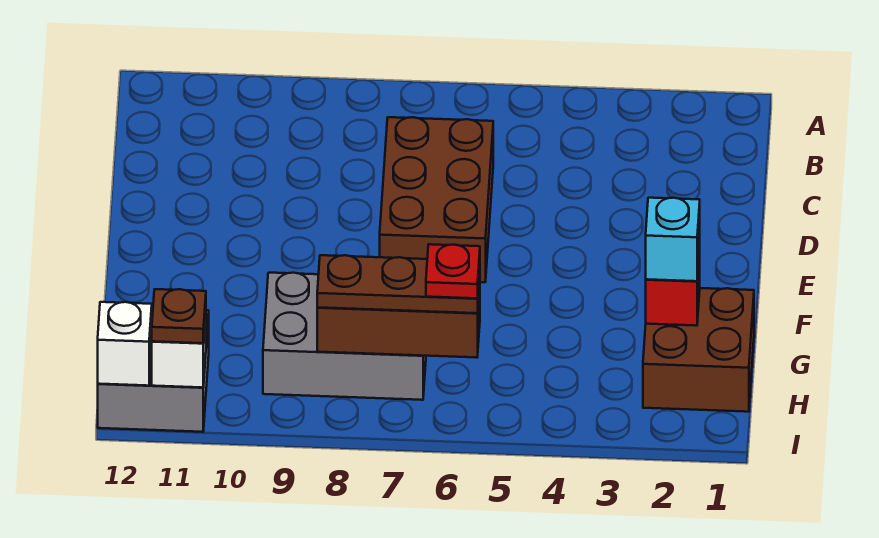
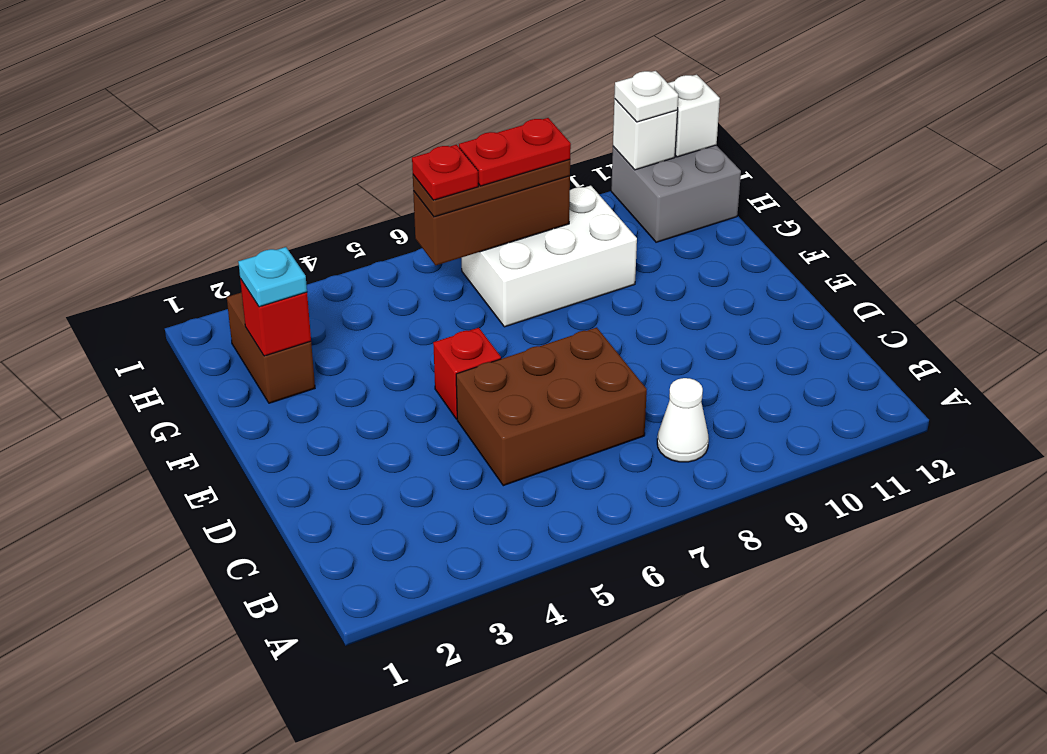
none -> white 1x1 cone [657,378,709,462]
brown 2x3 brick [380,117,493,282] -> brown 2x3 brick turned to [456,327,647,486]
none -> red 1x1 brick [433,328,501,419]
brown 2x2 brick [643,288,754,412] -> brown 1x2 brick [227,292,315,403]
cyan 1x1 brick [646,198,700,281] -> cyan 1x1 plate [238,247,307,307]
grey 2x3 brick [263,273,426,400] -> white 2x3 brick [462,186,637,327]
none -> red 1x2 plate [459,118,571,186]
brown 1x1 plate [152,289,206,343] -> white 1x1 plate [614,71,678,122]

